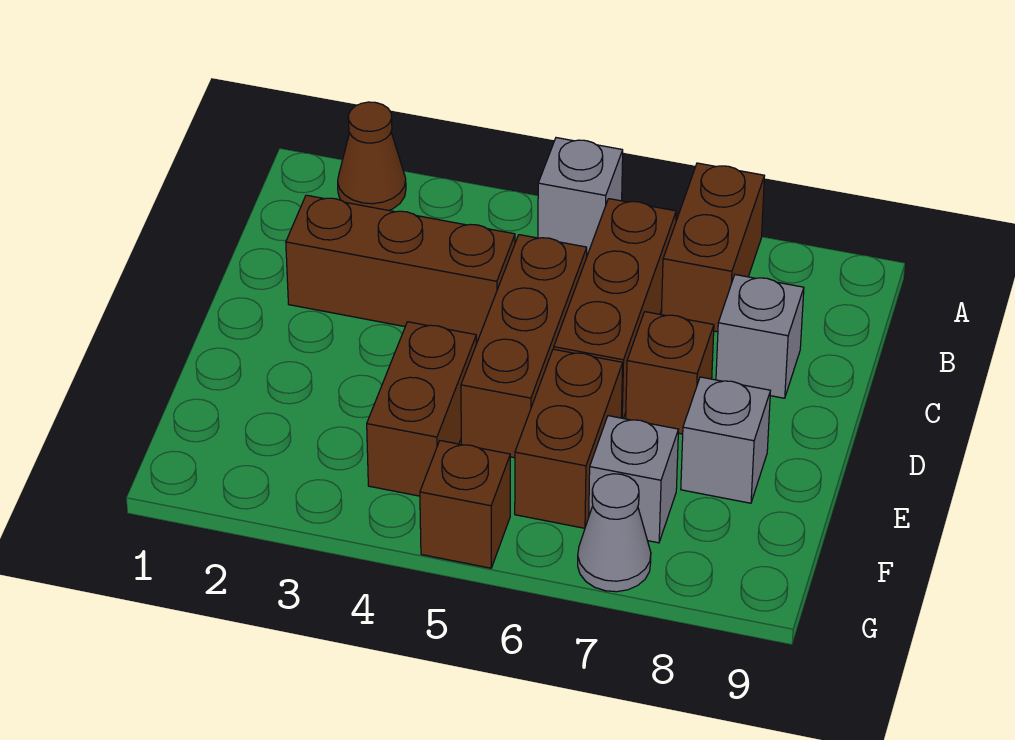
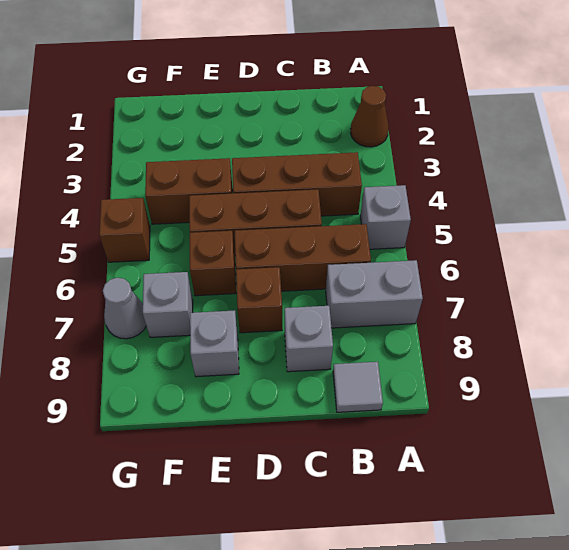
brown 1x2 brick [661,163,764,332] -> grey 1x2 brick [326,260,423,328]
none -> grey 1x1 tile [333,362,383,412]
brown 1x3 brick [286,195,515,340] -> brown 1x3 brick turned to [232,152,362,216]
brown 1x2 brick [515,349,623,528] -> brown 1x1 brick [190,231,236,296]

